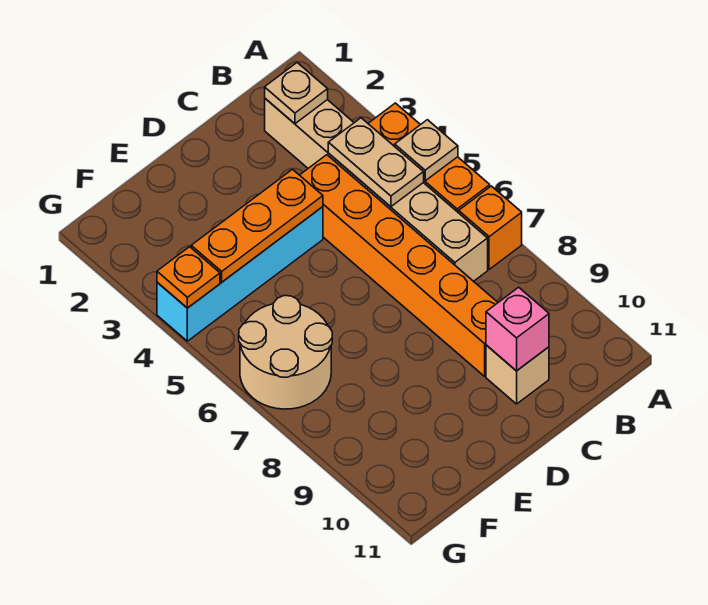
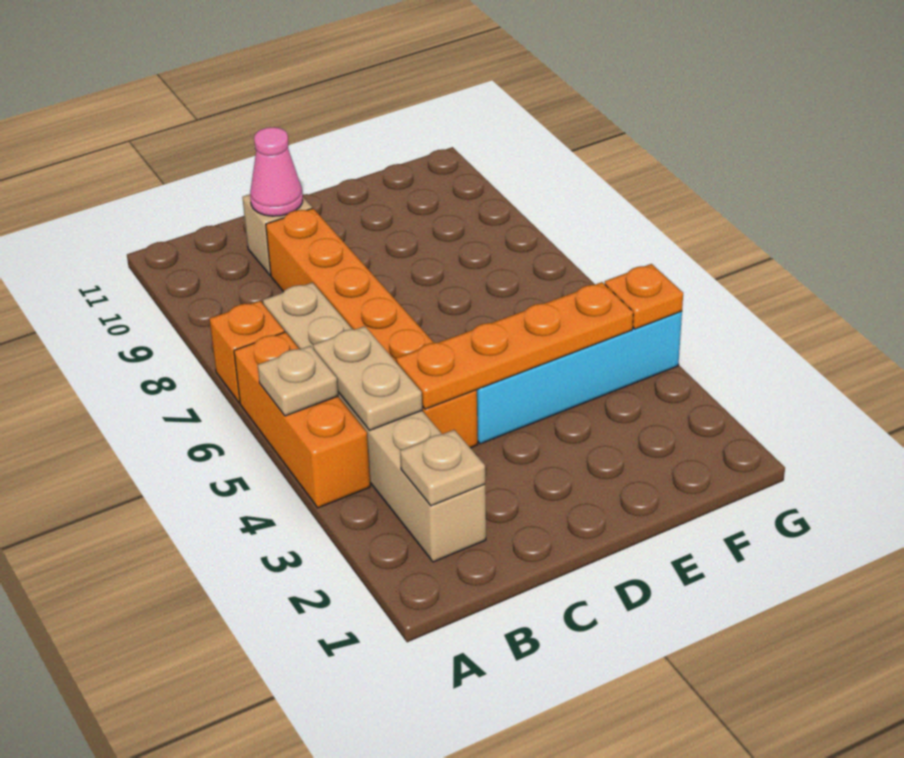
pink 1x1 brick [486,287,549,371] -> pink 1x1 cone [250,127,303,216]
orange 1x3 plate [191,169,323,282] -> orange 1x4 plate [396,282,633,409]
tan 2x2 round brick [239,296,332,409] -> none

